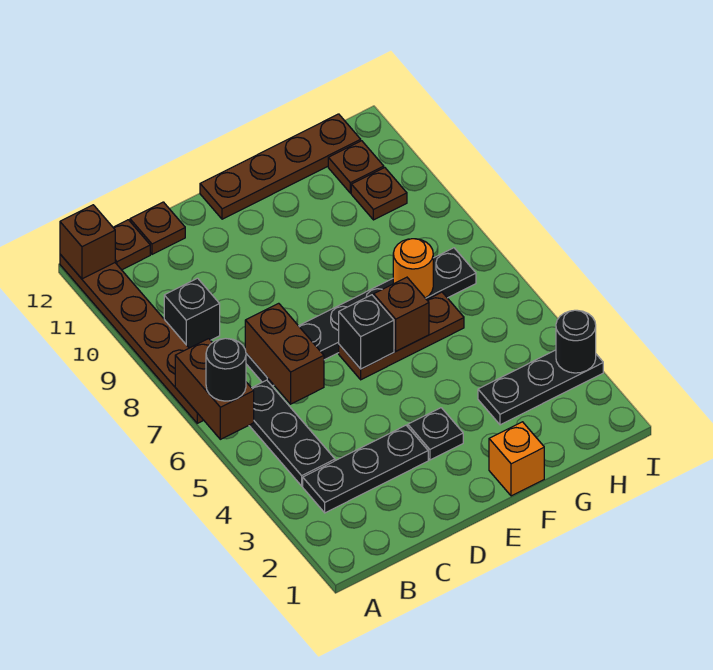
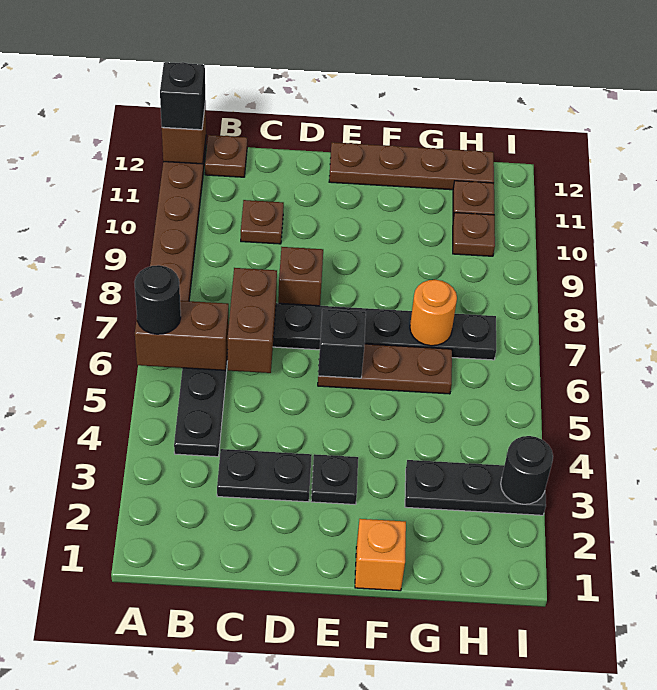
brown 1x2 brick [175,339,254,439] -> brown 1x2 brick turned to [135,301,229,370]
black 1x3 plate [303,425,428,513] -> black 1x2 plate [217,449,312,502]
black 1x1 brick [164,278,220,348] -> black 1x1 brick moved to [160,62,205,130]
brown 1x1 plate [130,202,185,254] -> brown 1x1 plate moved to [241,200,284,244]
brown 1x1 brick [374,277,429,351] -> brown 1x1 brick moved to [278,247,323,306]

